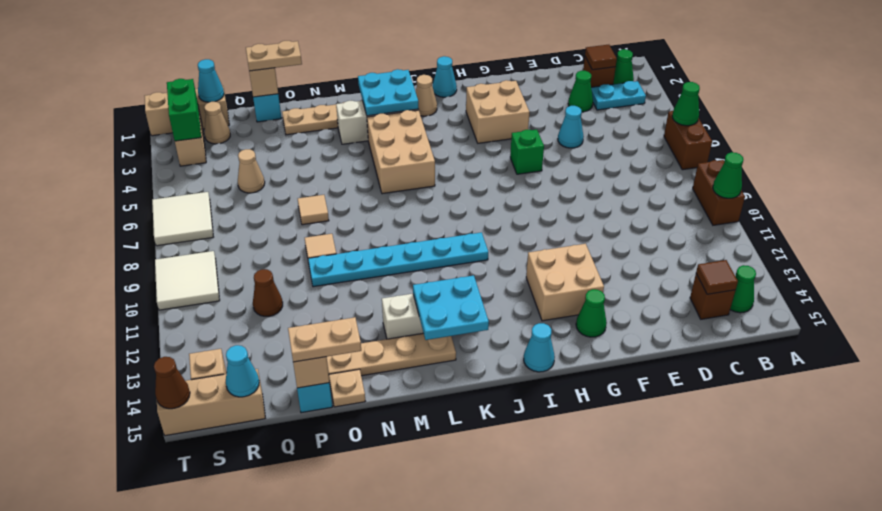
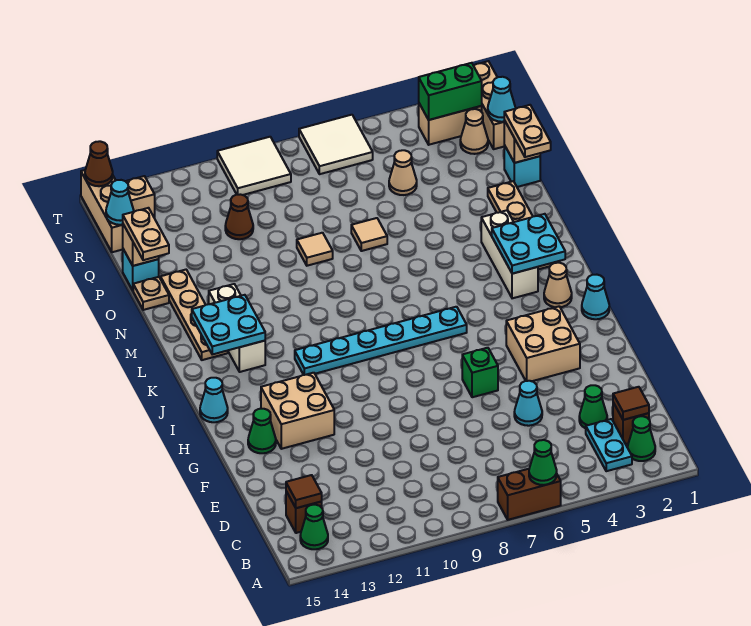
brown 1x2 brick [693,160,745,225] -> none
green 1x1 cone [713,152,743,198] -> none
cyan 1x6 plate [308,232,488,287] -> cyan 1x6 plate turned to [295,307,467,375]
tan 2x3 brick [367,110,435,194] -> none

